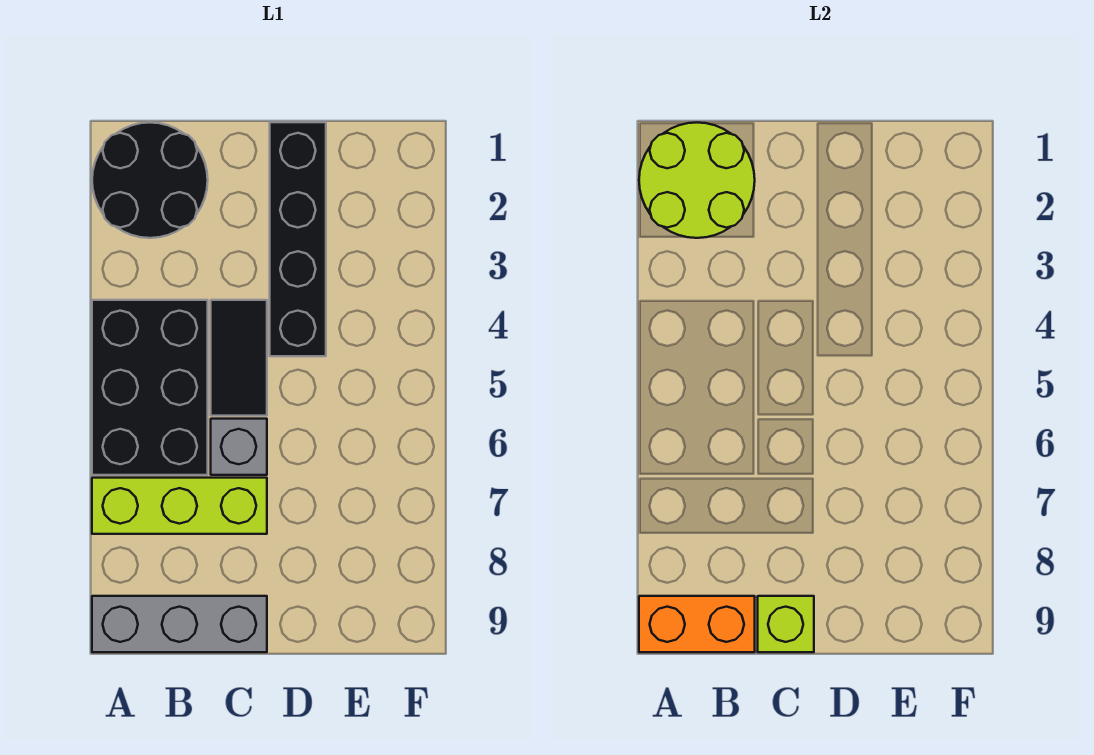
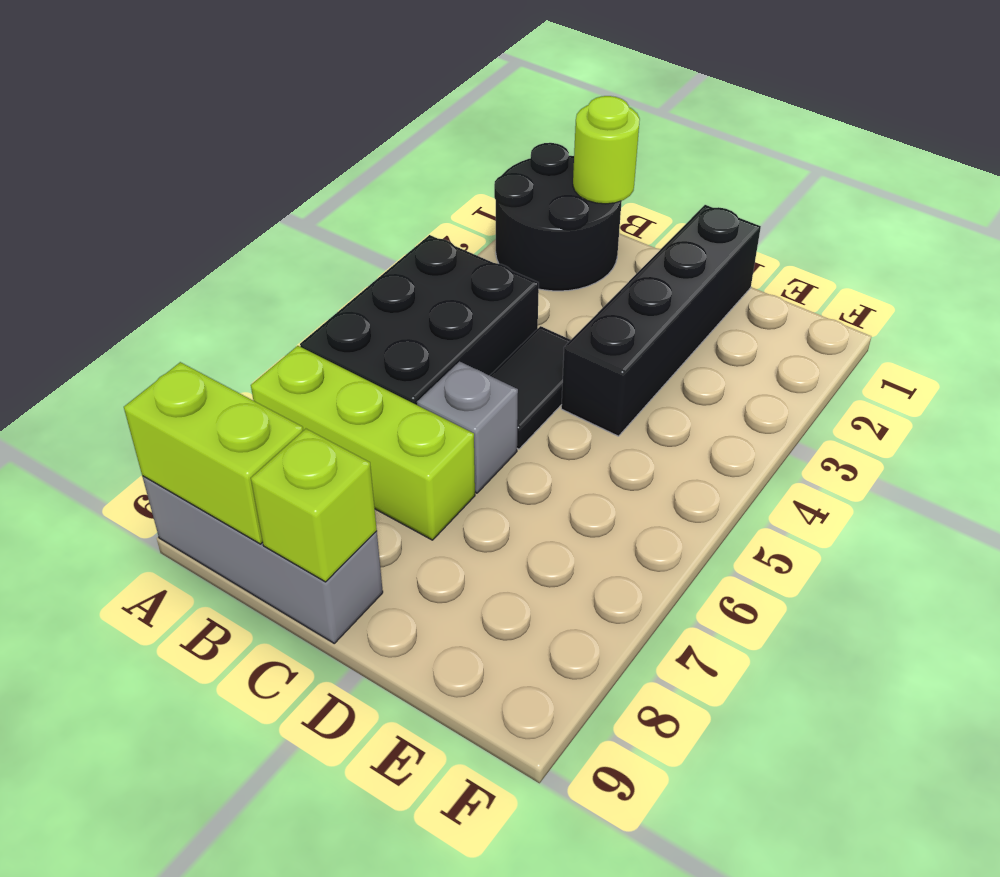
lime 2x2 round brick [639,123,755,238] -> lime 1x1 round brick [573,96,640,204]
orange 1x2 brick [639,596,755,652] -> lime 1x2 brick [124,362,303,544]

